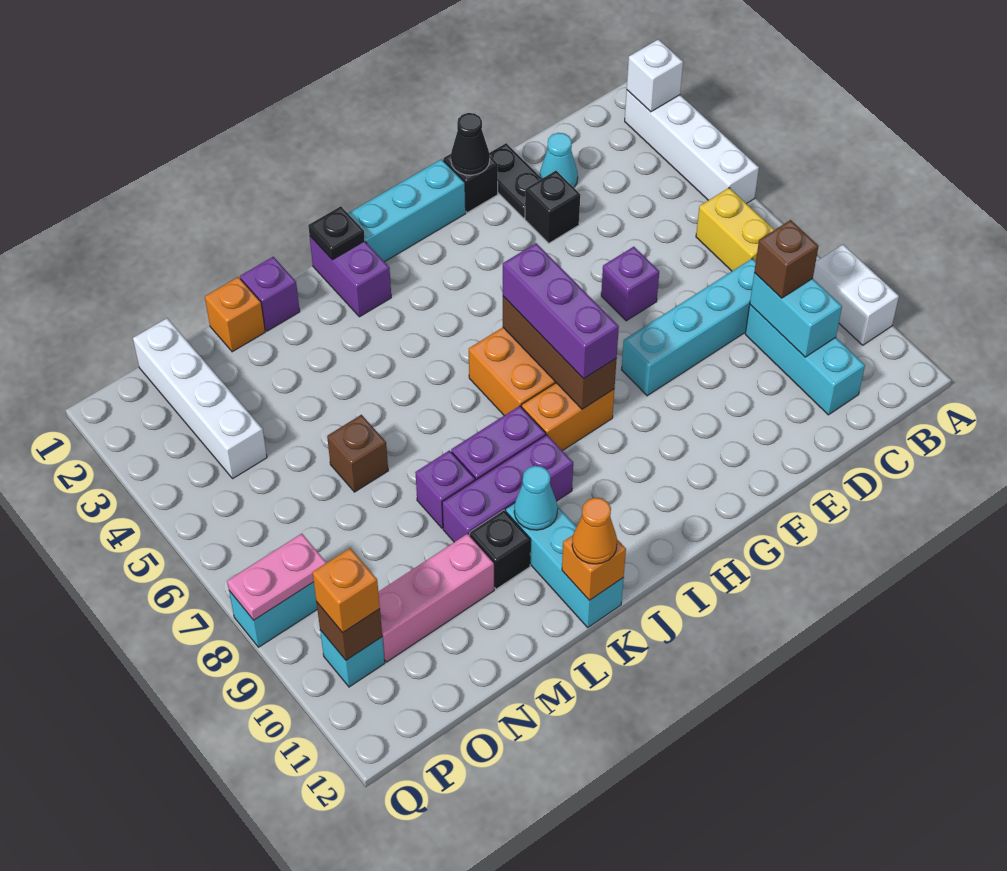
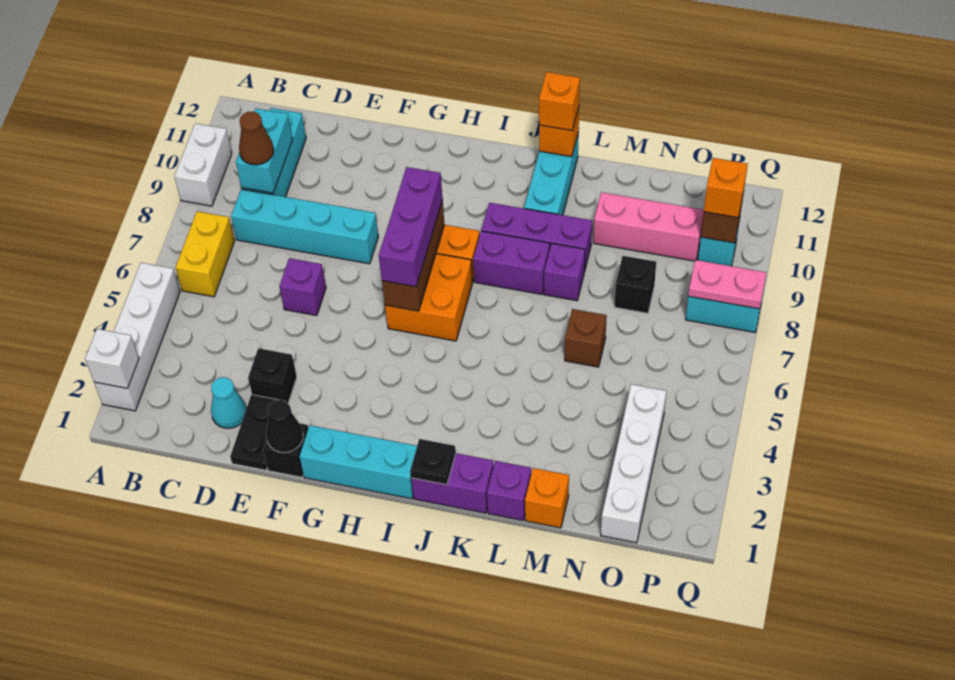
brown 1x1 brick [754,220,819,298] -> brown 1x1 cone [239,112,274,165]
purple 1x2 brick [310,236,391,317] -> purple 1x2 brick turned to [411,453,494,513]
cyan 1x1 cone [514,466,558,530] -> none
orange 1x1 cone [572,498,617,564] -> orange 1x1 brick [539,72,580,131]
black 1x1 brick [470,510,530,589] -> black 1x1 brick moved to [615,256,656,313]

